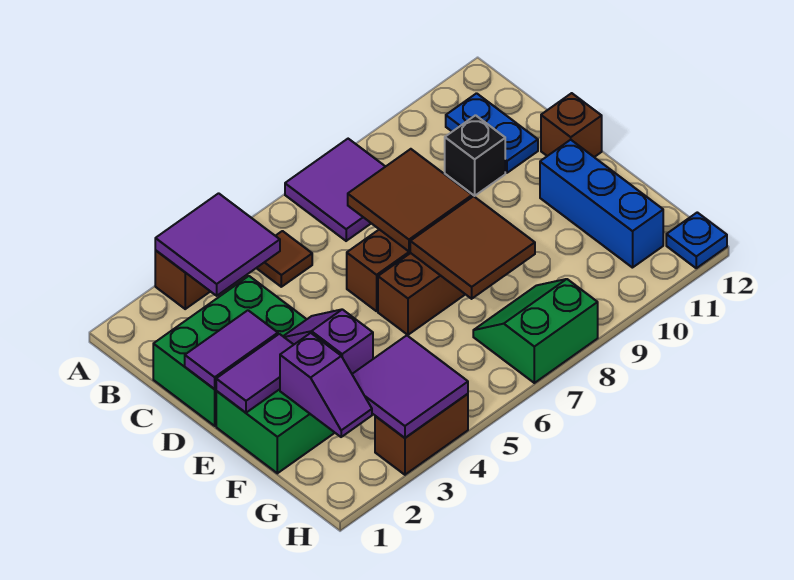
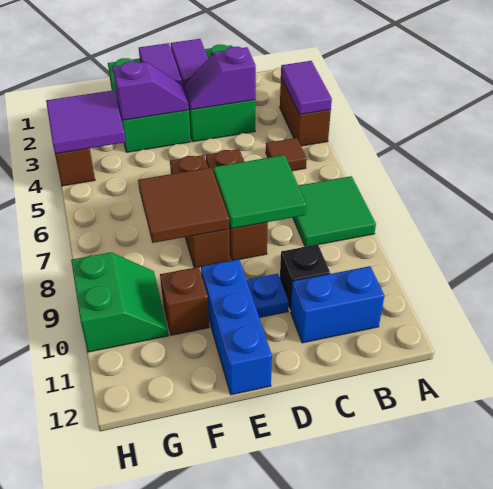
purple 2x2 tile [155,193,280,296] -> purple 1x2 tile [281,61,332,114]
purple 2x2 tile [285,139,385,241] -> green 2x2 tile [293,176,376,247]
blue 1x2 plate [446,93,538,173] -> blue 1x2 brick [291,266,385,343]
brown 2x2 tile [348,149,472,251] -> green 2x2 tile [213,155,306,229]
brown 1x1 brick [541,93,602,157] -> brown 1x1 brick moved to [160,267,209,335]
blue 1x3 brick [540,140,663,268] -> blue 1x3 brick turned to [201,259,272,395]
purple 1x2 slope [280,333,372,437] -> purple 1x2 slope moved to [184,47,256,110]
green 2x2 slope [473,279,598,383] -> green 2x2 slope moved to [71,252,169,352]
blue 1x1 plate [666,212,727,268] -> blue 1x1 plate moved to [247,274,289,318]

